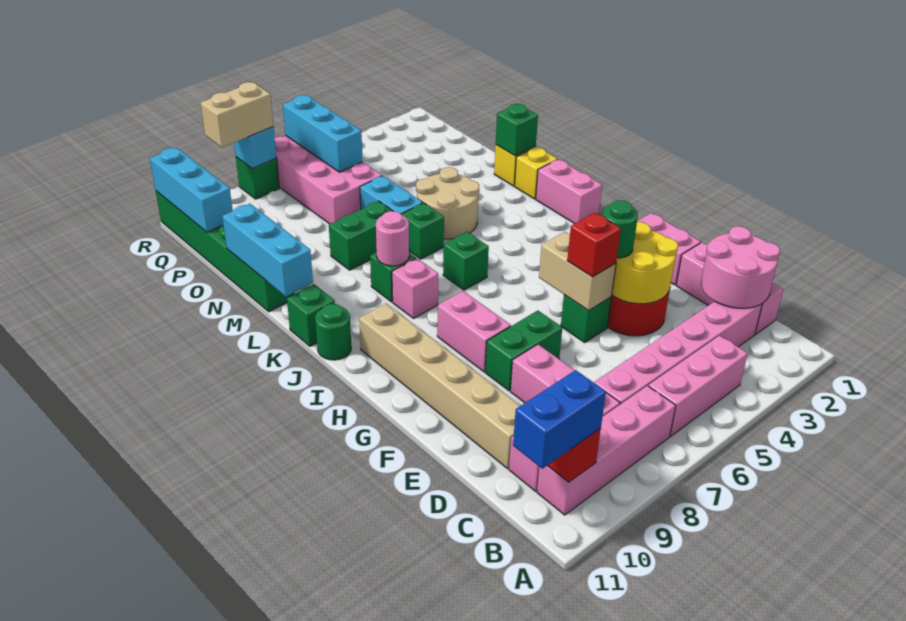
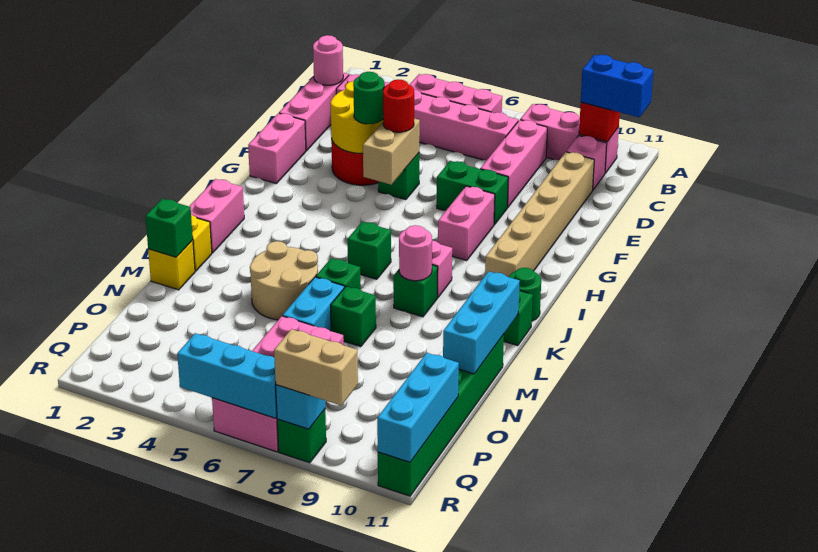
pink 1x4 brick [537,386,676,515] -> pink 1x3 brick [520,104,619,173]
pink 2x2 round brick [701,226,780,308] -> pink 1x1 round brick [313,35,343,85]
red 1x1 brick [567,213,621,277] -> red 1x1 round brick [383,80,414,132]
green 1x2 brick [329,201,393,270] -> green 1x1 brick [331,287,376,347]
cyan 1x3 brick [283,95,363,172] -> cyan 1x3 brick turned to [177,333,277,418]

